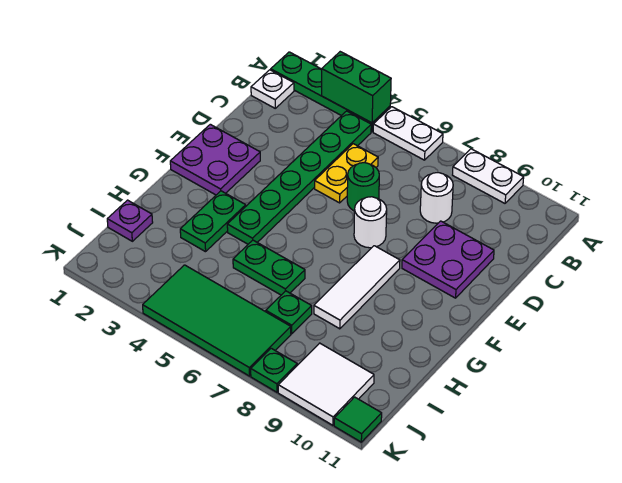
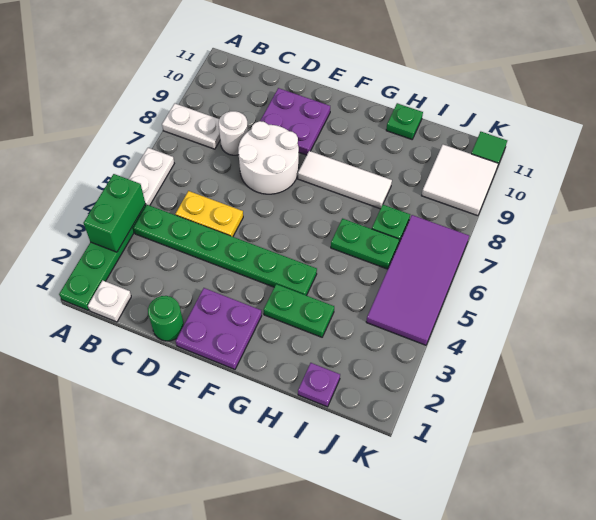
white 1x2 plate [453,149,524,203] -> white 1x2 plate turned to [162,104,220,149]
green 1x1 round brick [347,163,379,211] -> green 1x1 round brick moved to [148,296,184,341]
white 1x1 round brick [354,197,387,248] -> white 2x2 round brick [238,121,299,194]
green 1x2 plate [233,240,305,295] -> green 1x2 plate turned to [331,219,399,269]
green 2x4 tile [143,265,291,376] -> purple 2x4 tile [366,215,469,345]
green 1x1 plate [251,348,297,392] -> green 1x1 plate moved to [386,103,423,139]

